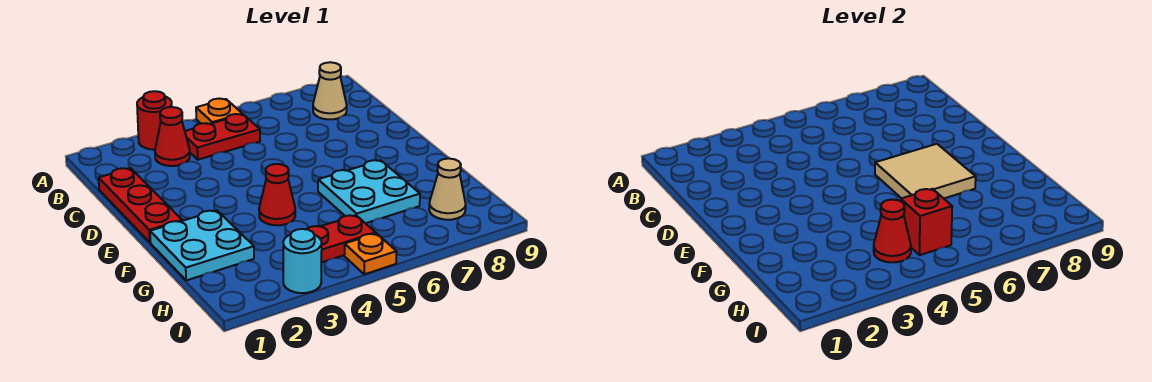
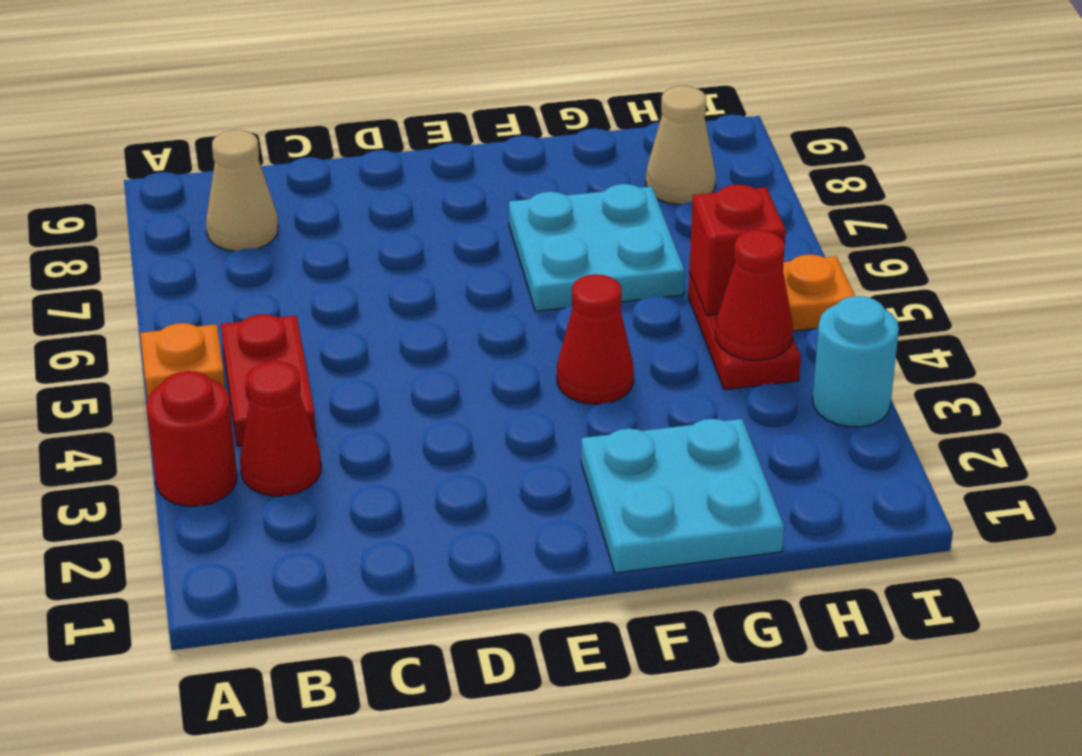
red 1x3 plate [99,168,182,242] -> none
tan 2x2 tile [875,144,976,198] -> none

